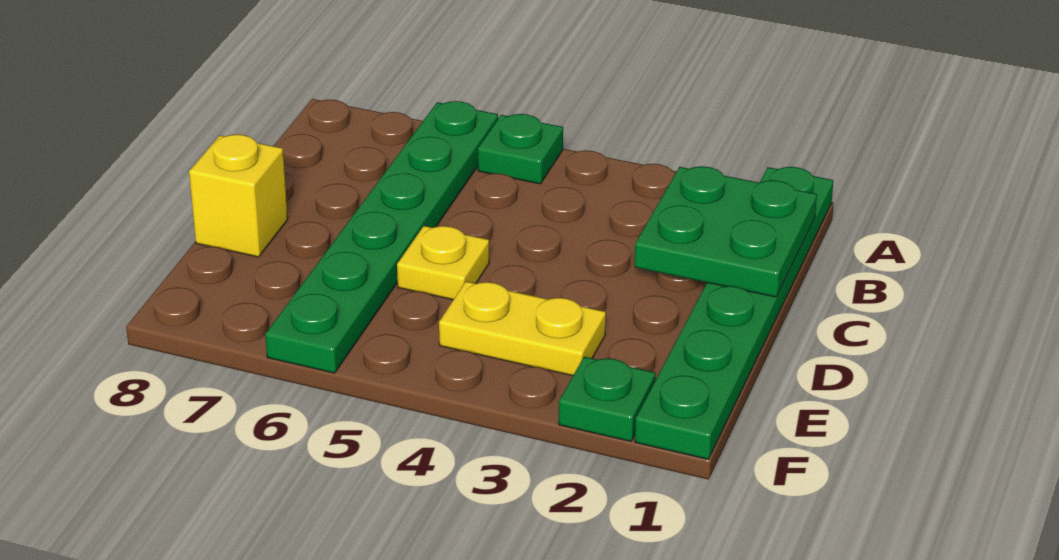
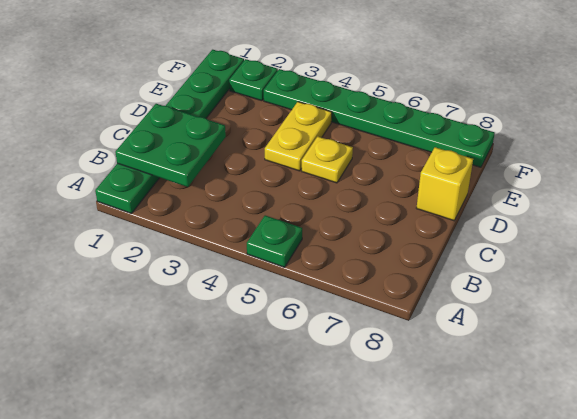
green 1x6 plate [265,101,498,373] -> green 1x6 plate turned to [264,69,495,167]
yellow 1x2 plate [439,281,606,376] -> yellow 1x2 plate turned to [265,102,332,171]

